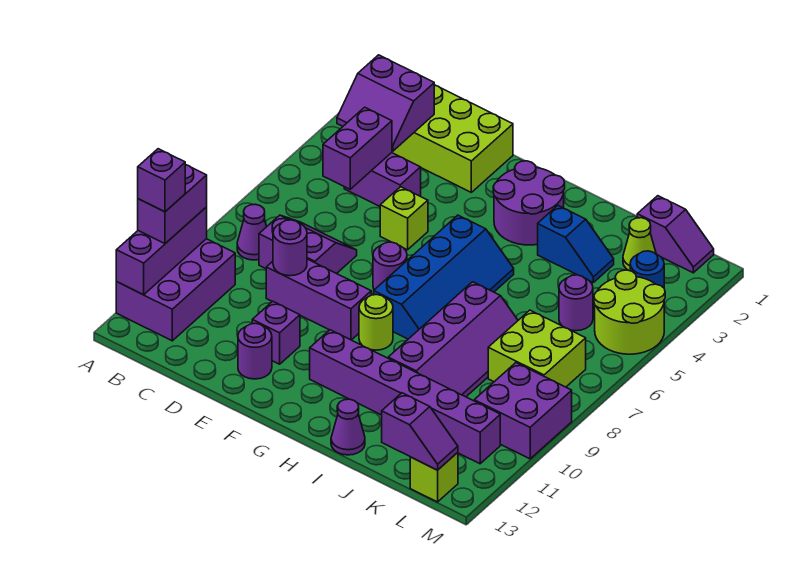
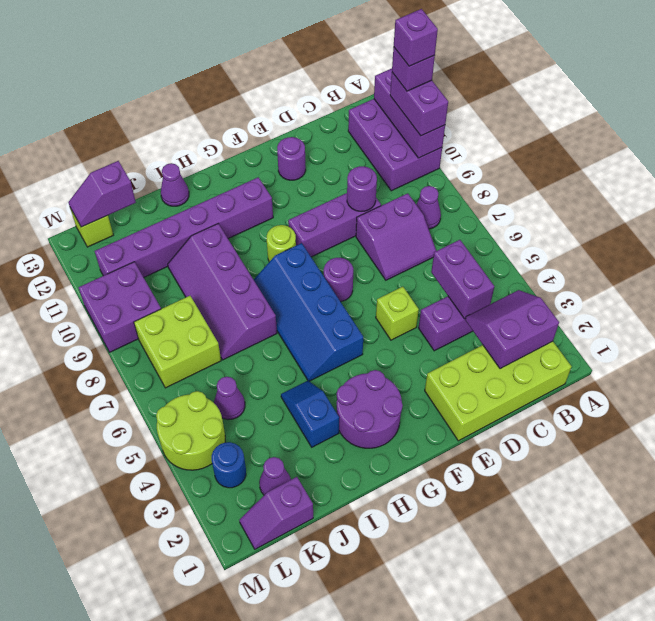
purple 1x1 brick [252,301,300,364] -> purple 1x1 brick moved to [394,9,438,66]
blue 1x2 slope [538,206,614,282] -> blue 1x2 slope turned to [281,381,339,447]
lime 1x1 cone [623,218,656,271] -> purple 1x1 cone [259,457,291,495]
purple 1x1 round brick [559,275,593,331] -> purple 1x1 cone [214,377,245,420]

